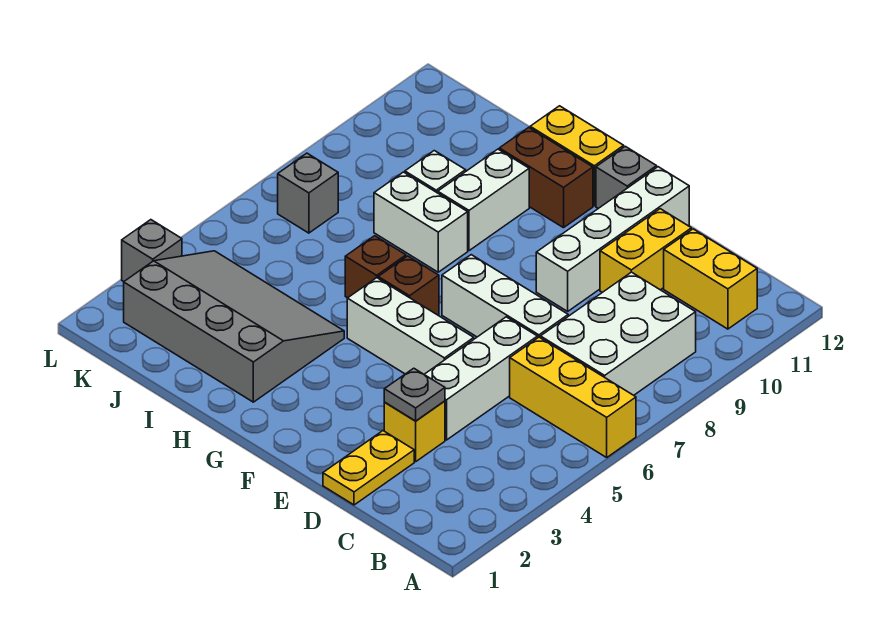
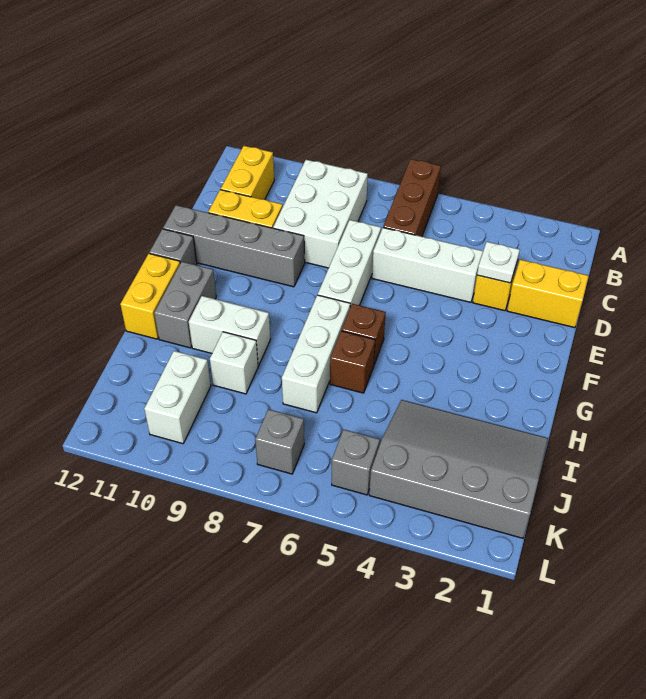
yellow 1x3 brick [510,337,636,457] -> brown 1x3 brick [383,159,441,237]
white 2x3 brick [541,272,696,395] -> white 2x3 brick turned to [273,160,368,268]
yellow 1x2 plate [323,431,414,505] -> yellow 1x2 brick [507,260,589,328]
grey 1x1 plate [384,368,445,421] -> white 1x1 plate [477,242,520,283]
white 1x3 brick [347,278,474,374] -> white 1x3 brick moved to [282,295,350,413]
white 1x4 brick [536,167,689,311] -> grey 1x4 brick [163,205,305,287]
brown 1x2 brick [499,128,593,228] -> grey 1x2 brick [154,262,216,348]
grey 3x4 slope [124,251,344,402] -> grey 3x4 slope turned to [369,400,548,538]
white 1x2 brick [374,172,468,272] -> white 1x2 brick moved to [144,351,211,444]
grey 1x1 brick [122,220,182,282] -> grey 1x1 brick moved to [332,429,380,495]

